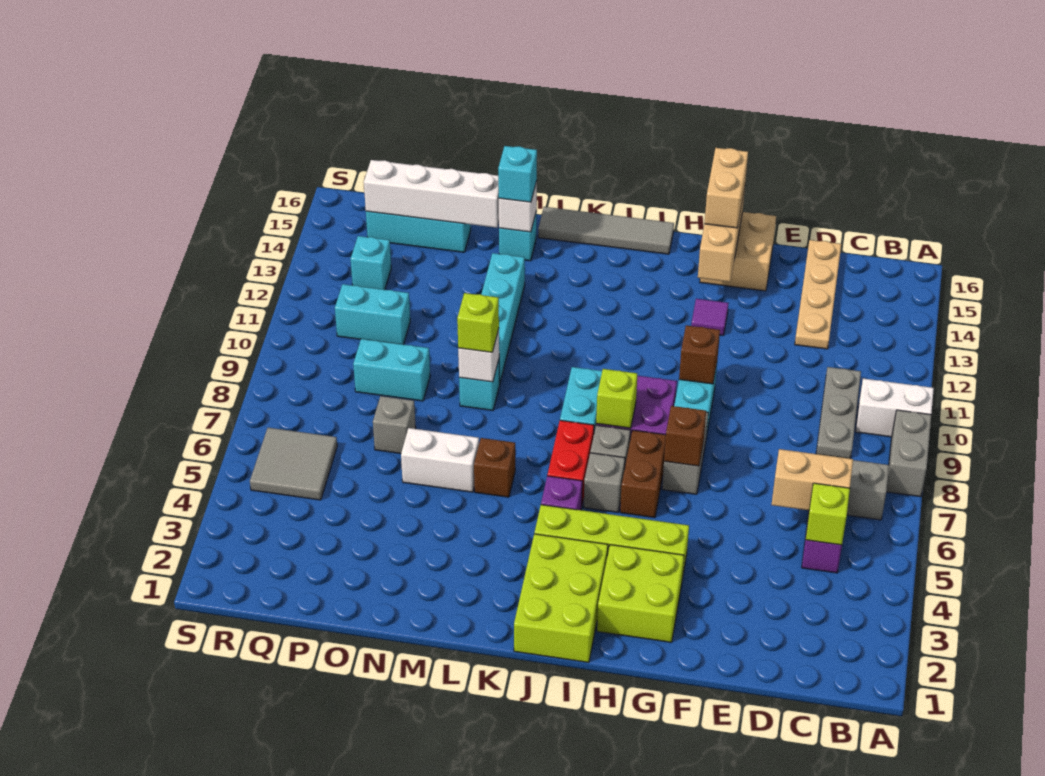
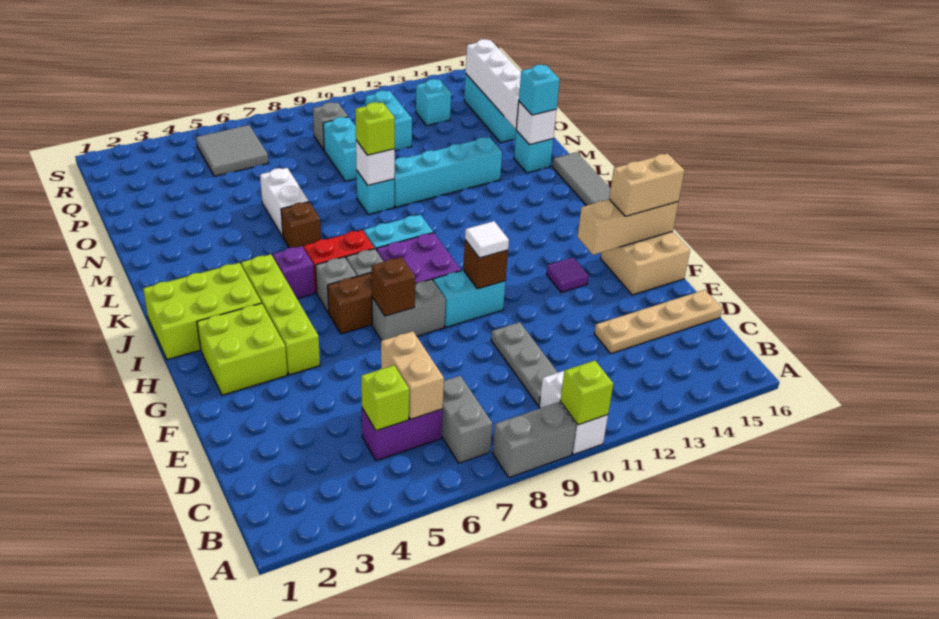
grey 1x3 plate [816,367,861,459] -> grey 1x3 plate turned to [491,322,558,406]
none -> white 1x1 tile [465,221,509,258]
lime 1x1 brick [596,369,637,428] -> lime 1x1 brick moved to [560,361,613,425]
grey 1x1 brick [373,396,416,454] -> grey 1x1 brick moved to [313,102,348,150]

